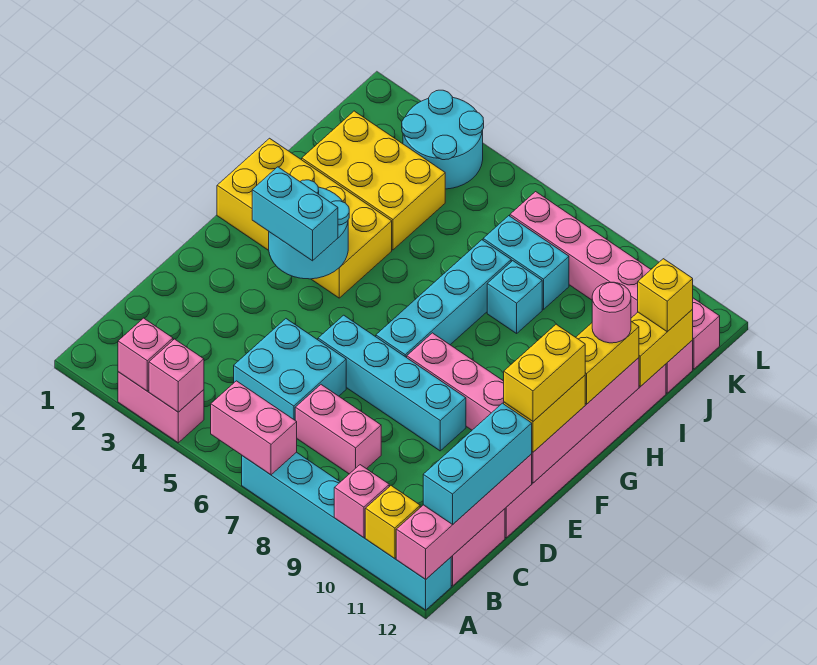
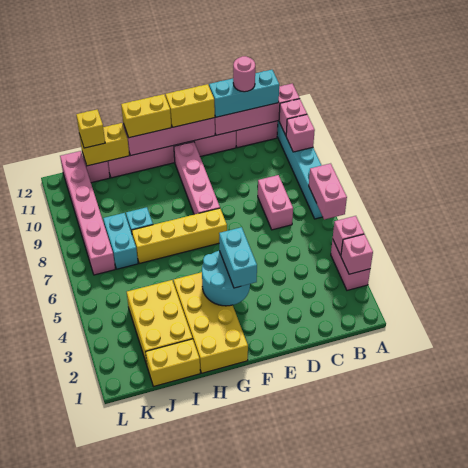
yellow 1x1 brick [365,486,420,559] -> pink 1x1 brick [279,99,307,135]
cyan 2x2 brick [234,319,346,420] -> none
cyan 1x4 brick [318,315,466,451] -> none
yellow 1x2 brick [504,324,585,421] -> yellow 1x2 brick moved to [145,339,200,386]
cyan 1x4 brick [376,240,511,357] -> yellow 1x4 brick [132,208,227,264]
pink 1x1 round brick [592,282,631,343] -> pink 1x1 round brick moved to [233,56,255,92]
cyan 2x2 round brick [402,90,484,189] -> none

